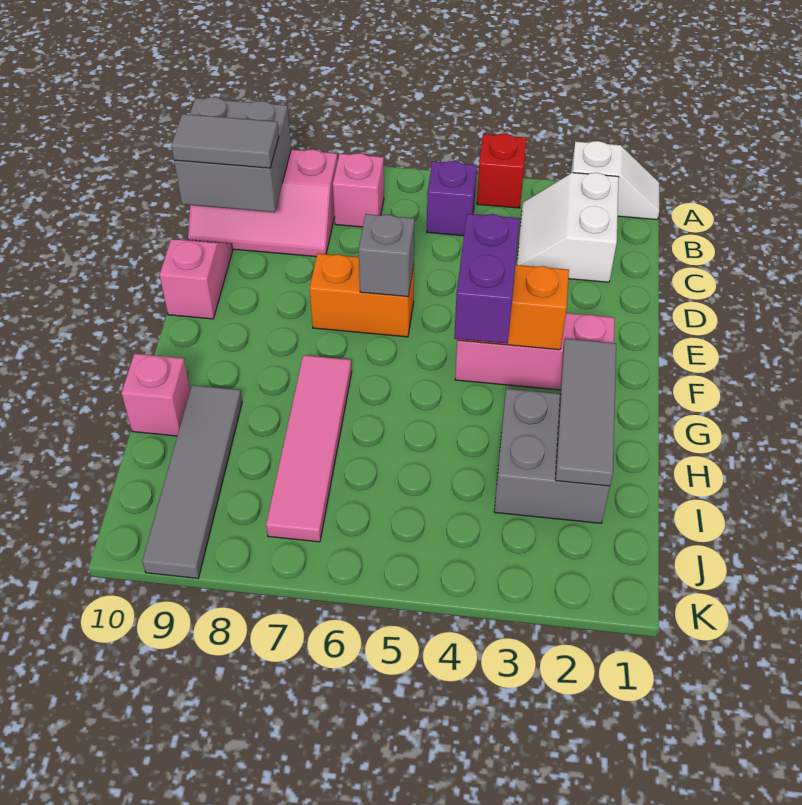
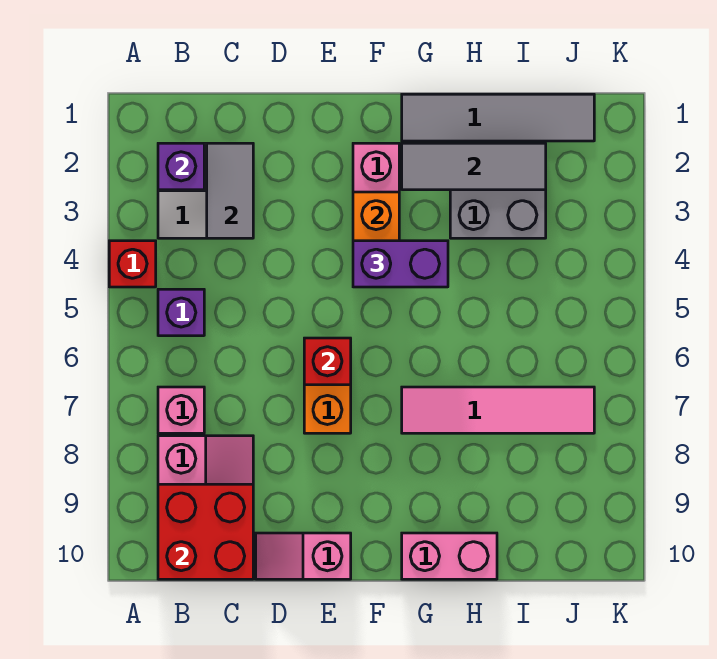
white 1x2 slope [571,141,659,220] -> none
none -> purple 1x1 brick [158,143,204,190]
grey 2x2 brick [174,97,291,212] -> red 2x2 brick [158,484,253,579]
grey 1x2 tile [171,114,279,168] -> grey 1x2 tile moved to [207,143,253,238]
grey 1x1 brick [358,214,415,297] -> red 1x1 brick [304,338,351,385]
grey 1x4 tile [142,385,242,578] -> grey 1x4 tile moved to [402,94,594,141]
pink 1x1 brick [122,354,190,436] -> pink 1x2 brick [402,533,497,579]

